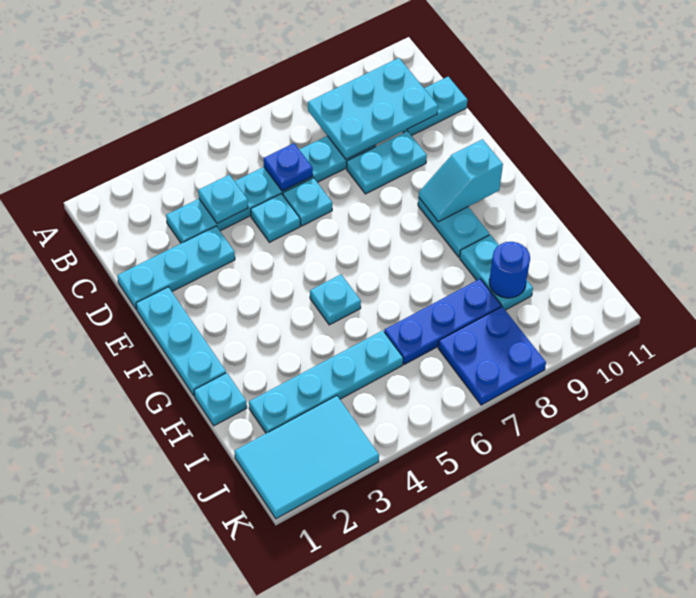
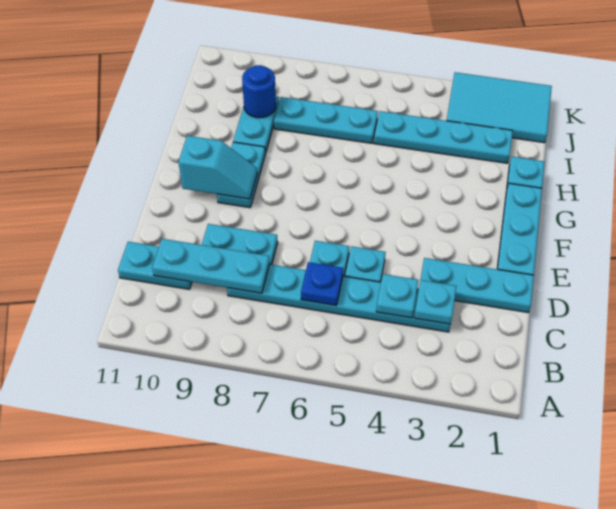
cyan 2x3 plate [308,58,438,159] -> cyan 1x3 plate [152,239,270,293]
cyan 1x1 plate [310,275,361,325] -> cyan 1x1 plate moved to [414,280,456,324]
blue 1x3 plate [384,279,501,364] -> cyan 1x3 plate [274,97,378,143]
blue 2x2 plate [438,307,546,405] -> none

